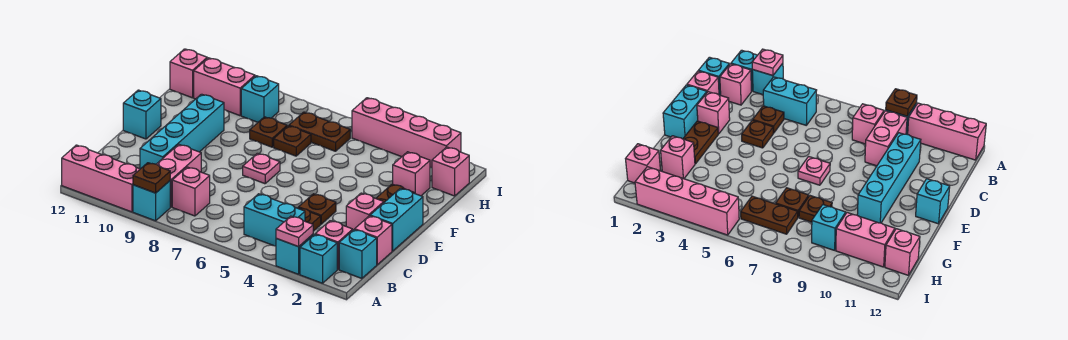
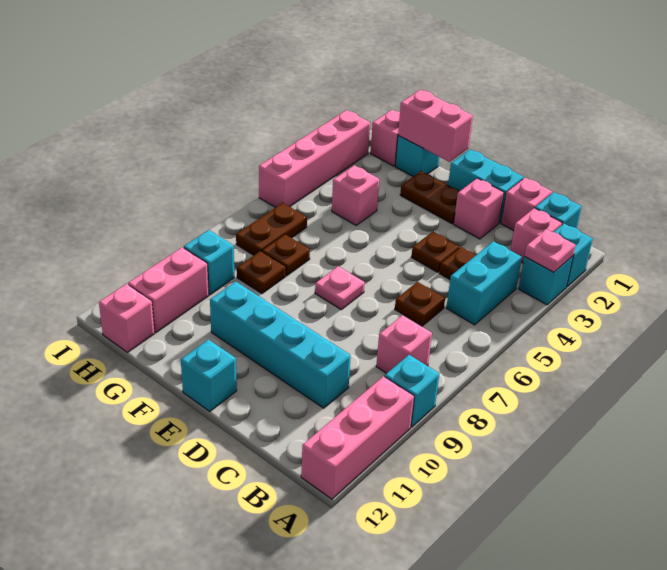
brown 1x1 plate [133,163,170,193] -> brown 1x1 plate moved to [395,282,445,326]
pink 1x2 brick [157,144,201,207] -> pink 1x2 brick moved to [398,90,473,162]
none -> cyan 1x1 brick [395,136,439,177]
pink 1x1 brick [393,152,430,196] -> pink 1x1 brick moved to [332,165,379,225]

